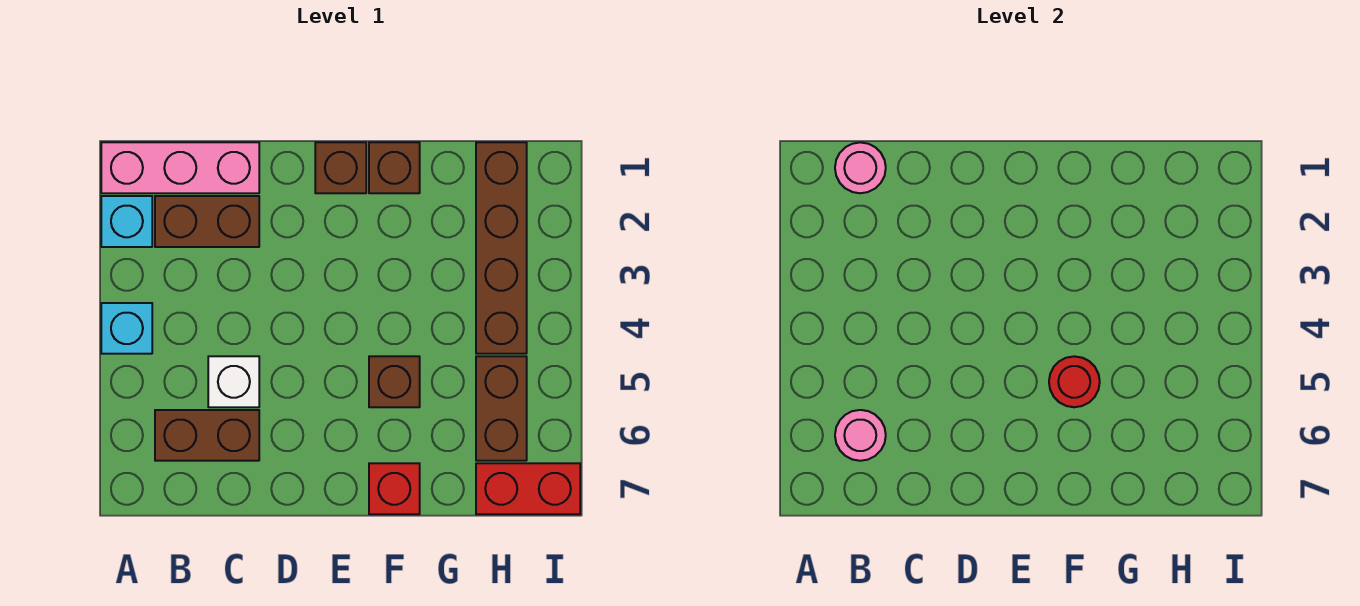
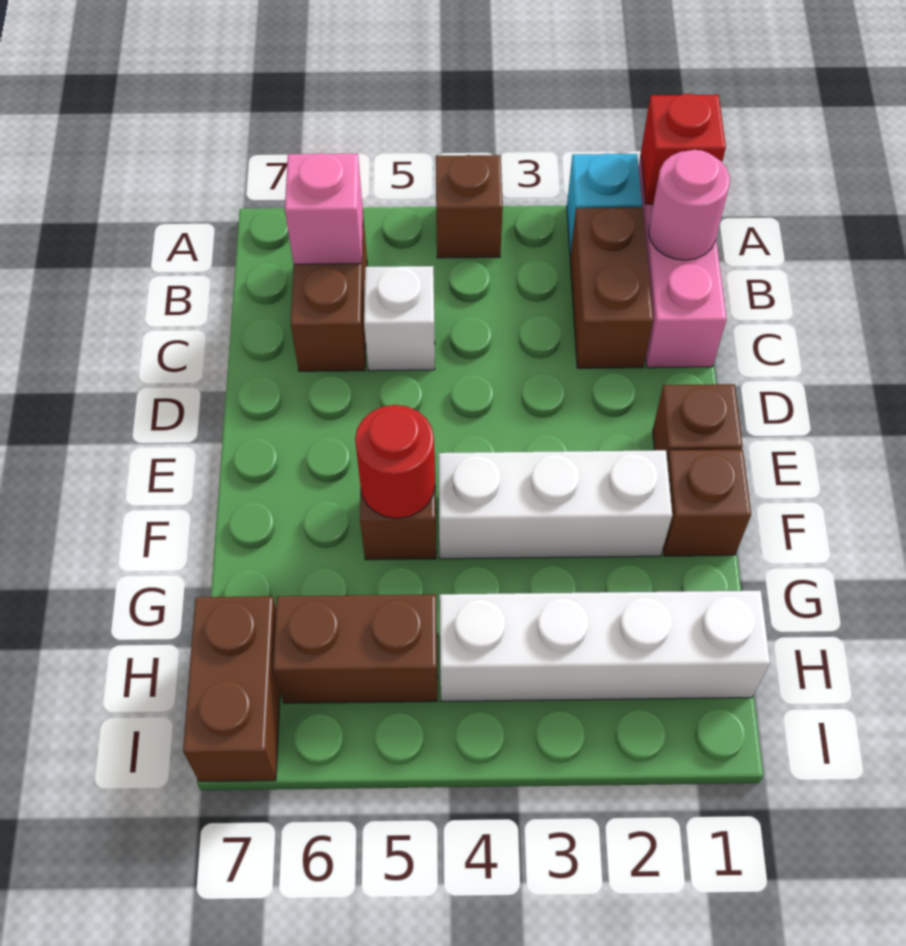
cyan 1x1 brick [101,303,152,354] -> brown 1x1 brick [436,155,503,258]
pink 1x1 round brick [835,410,886,461] -> pink 1x1 brick [285,153,363,264]
none -> white 1x3 brick [438,450,672,559]
red 1x1 brick [369,463,420,514] -> red 1x1 brick moved to [641,94,726,204]
brown 1x4 brick [476,142,527,354] -> white 1x4 brick [440,591,770,701]
red 1x2 brick [476,463,580,514] -> brown 1x2 brick [183,596,280,781]

